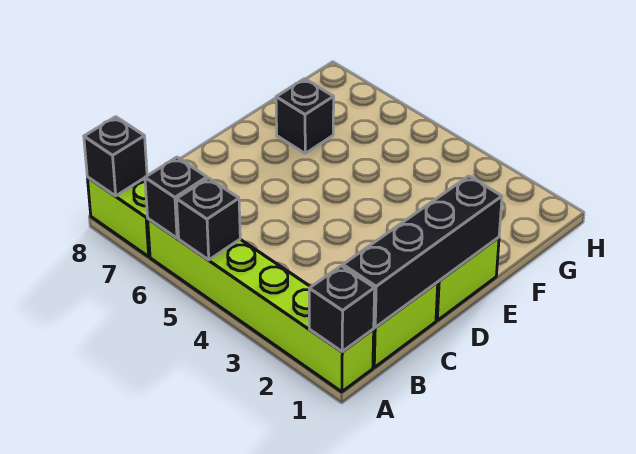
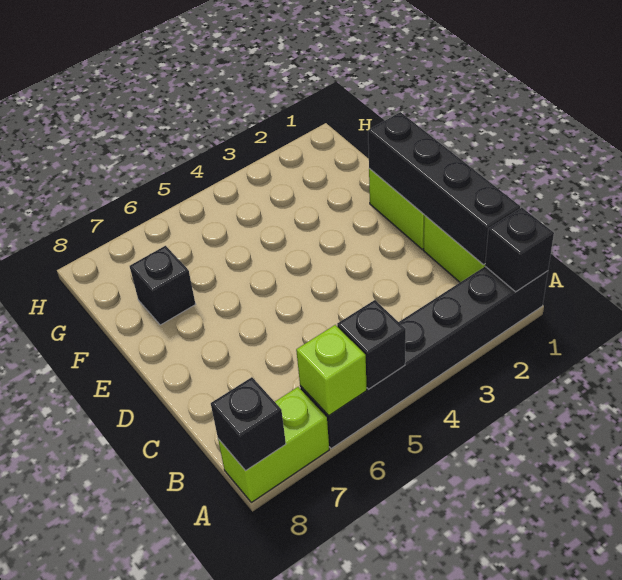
lime 1x6 brick [148,219,374,392] -> black 1x6 brick [300,267,548,448]
black 1x1 brick [145,157,207,238] -> lime 1x1 brick [296,325,367,415]

